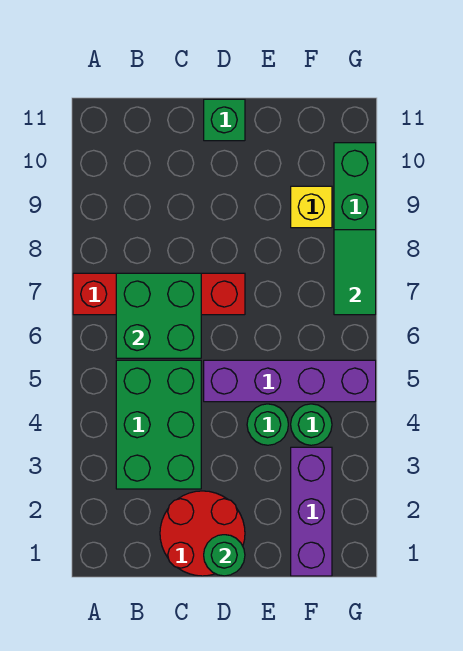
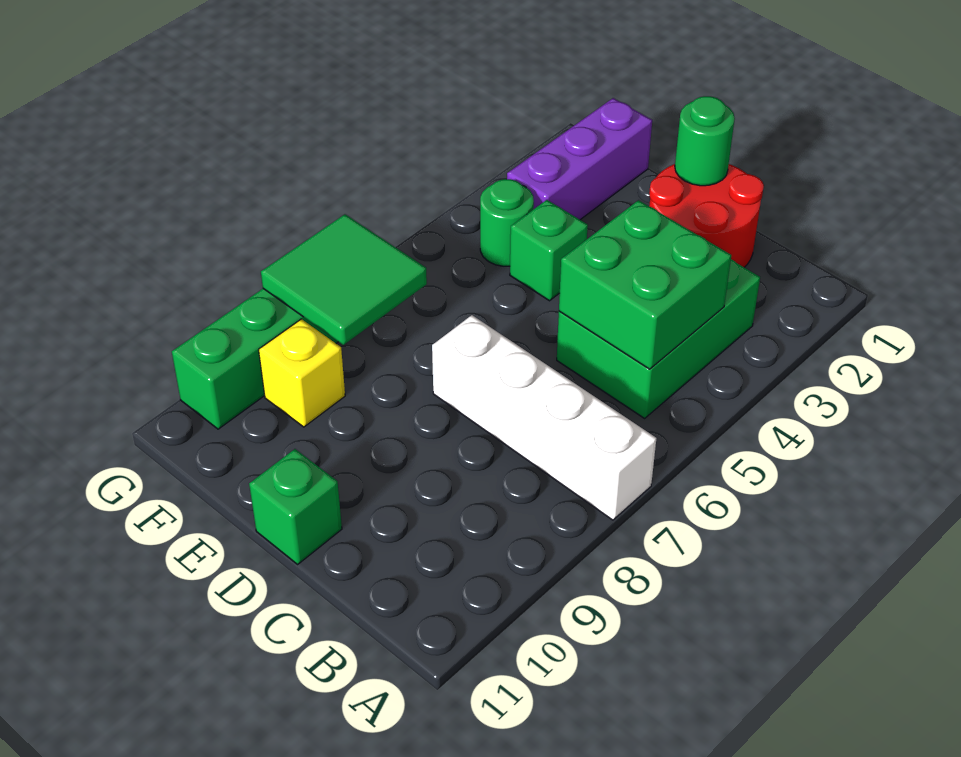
red 1x4 brick [73,273,245,315] -> white 1x4 brick [432,315,656,520]
green 2x2 brick [116,273,201,358] -> green 2x2 brick moved to [559,200,731,369]
purple 1x4 brick [204,360,376,402] -> none
green 1x1 round brick [247,404,288,445] -> green 1x1 brick [510,200,588,301]
green 1x2 tile [334,230,376,315] -> green 2x2 tile [261,214,427,345]

